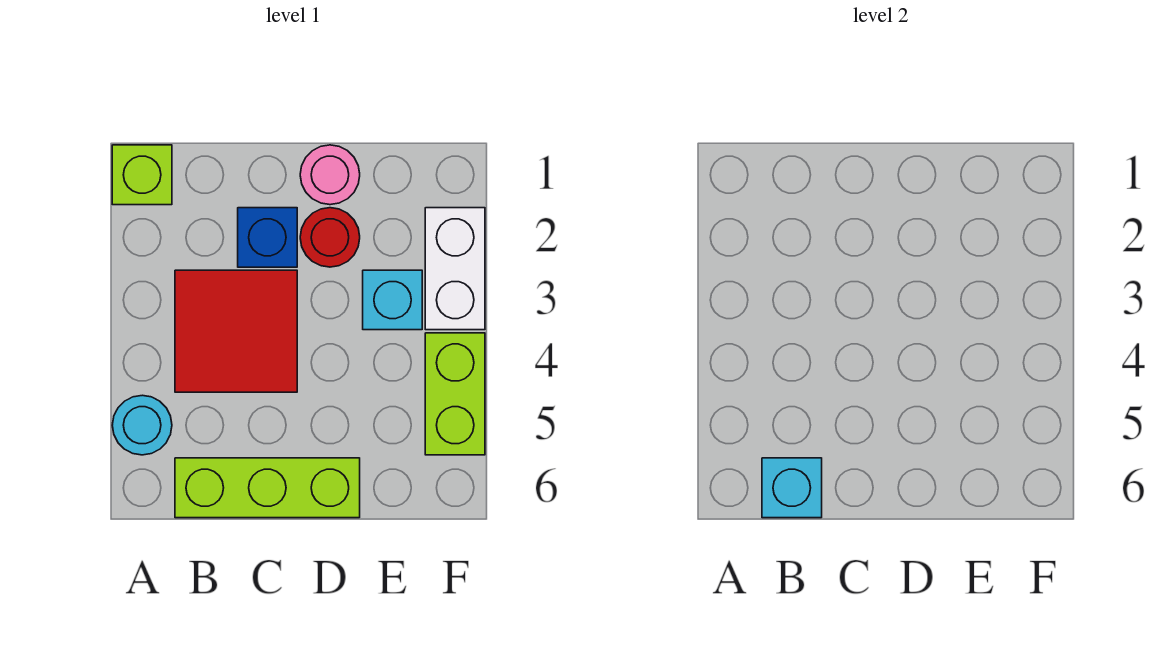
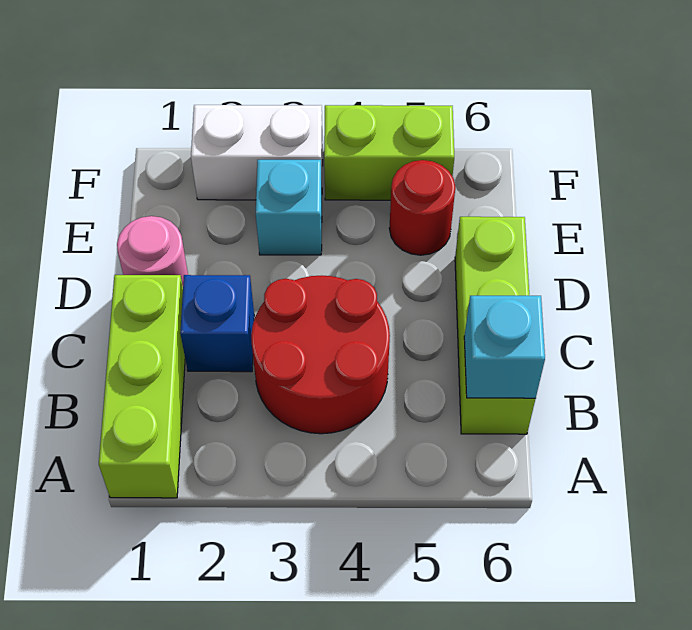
lime 1x1 brick [112,145,172,205] -> lime 1x3 brick [99,275,185,498]
cyan 1x1 round brick [112,395,172,455] -> none
red 2x2 tile [175,270,297,392] -> red 2x2 round brick [251,275,390,434]
red 1x1 round brick [300,208,360,267] -> red 1x1 round brick moved to [389,160,455,255]

